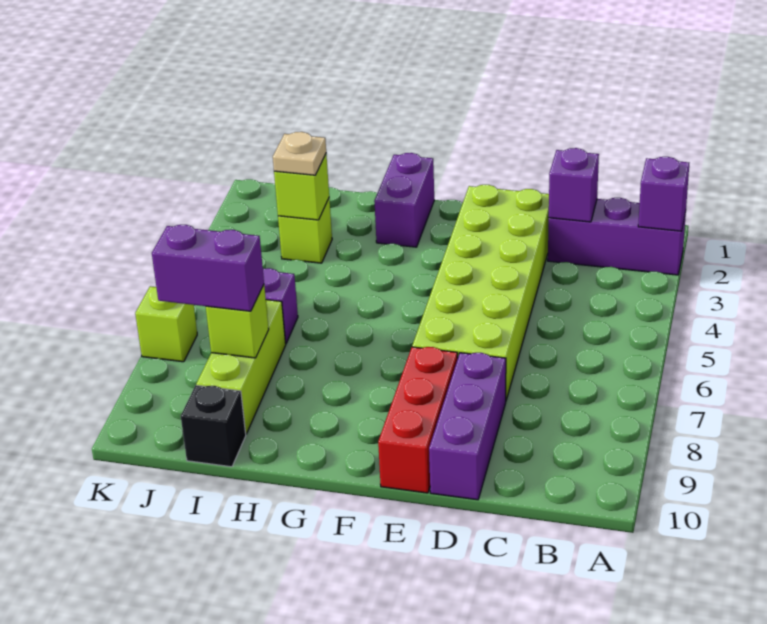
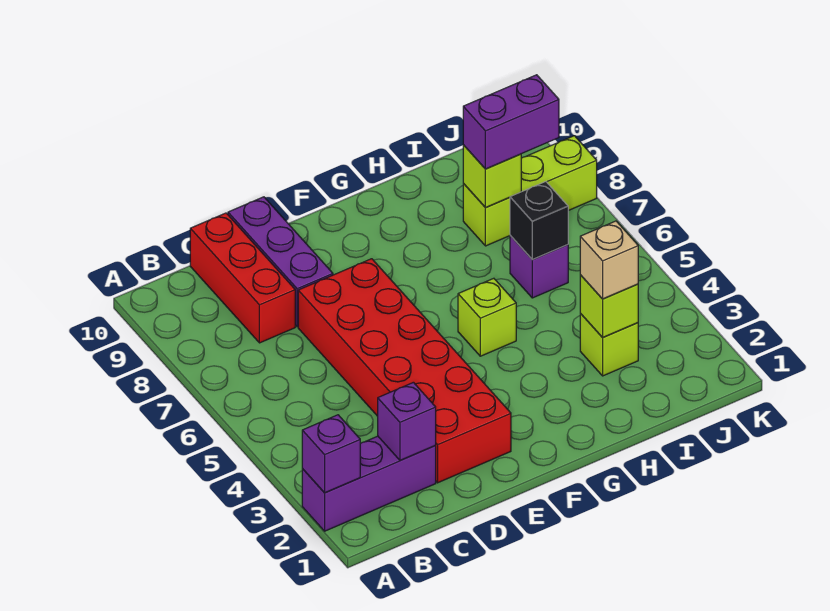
lime 2x6 brick [412,185,549,400] -> red 2x6 brick [298,259,511,483]
red 1x3 brick [378,347,458,493] -> red 1x3 brick moved to [190,213,295,343]
purple 1x2 brick [374,153,434,247] -> none
tan 1x1 plate [273,132,326,175] -> tan 1x1 brick [580,221,638,299]
lime 1x3 brick [196,300,286,434] -> lime 1x3 brick turned to [463,136,597,246]
black 1x1 brick [181,385,246,467] -> black 1x1 brick moved to [510,182,568,260]
lime 1x1 brick [135,286,197,362] -> lime 1x1 brick moved to [458,278,516,356]

